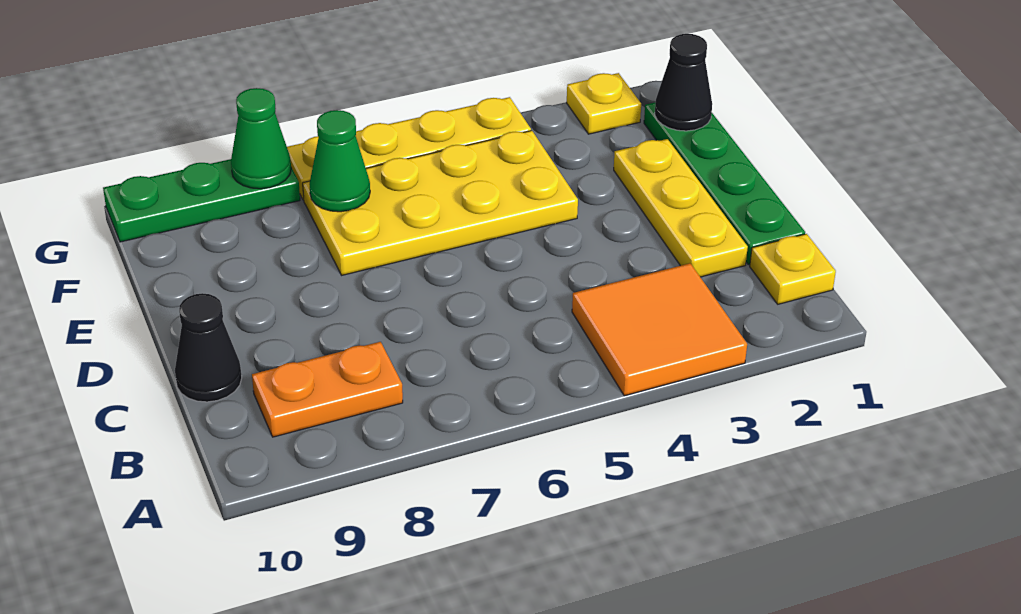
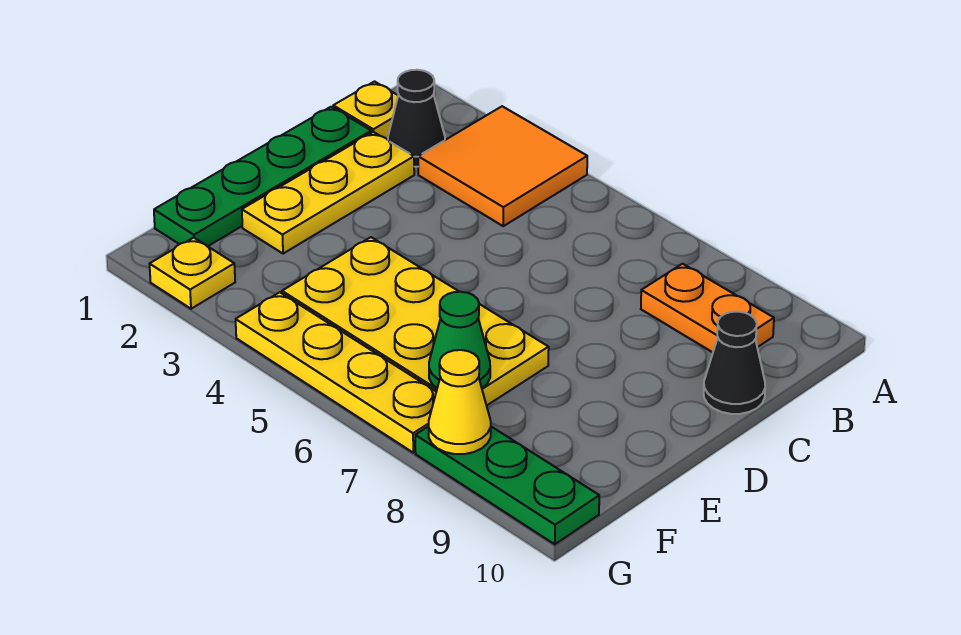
black 1x1 cone [655,34,712,131] -> black 1x1 cone moved to [388,70,445,167]
green 1x1 cone [231,88,291,189] -> yellow 1x1 cone [429,350,491,454]

